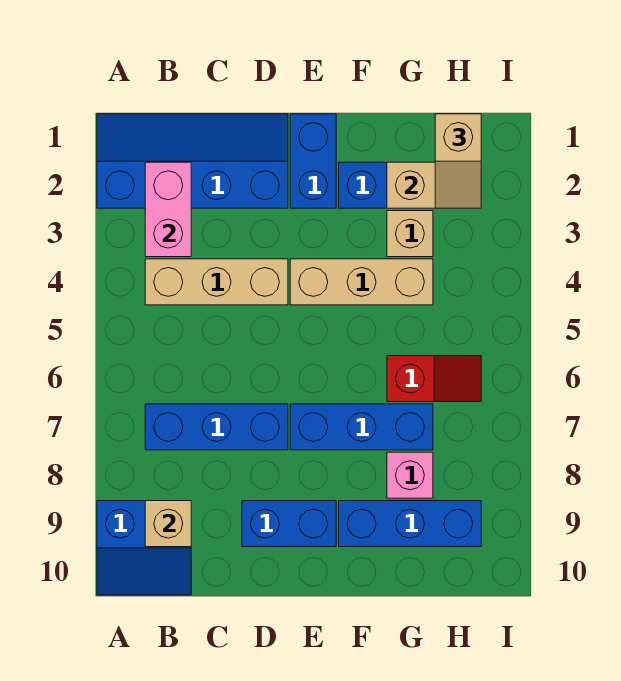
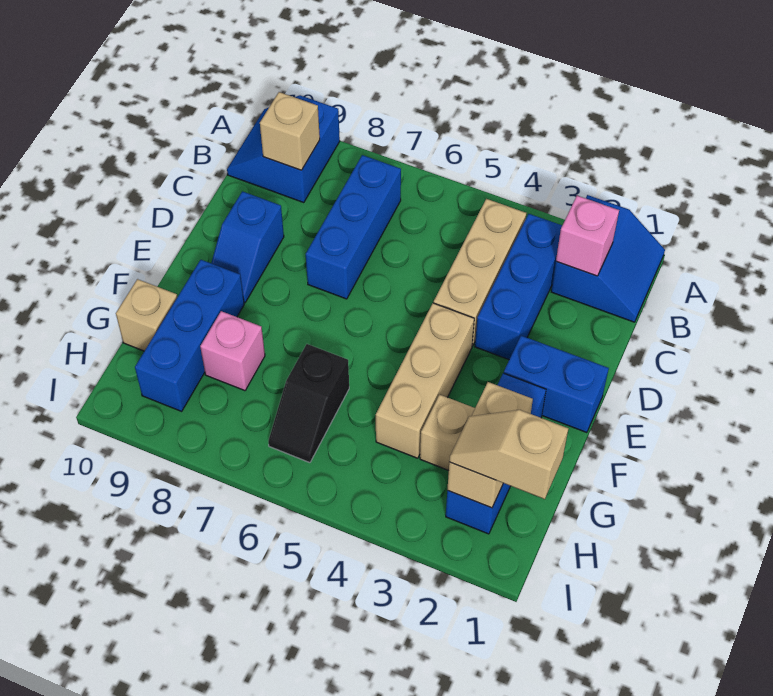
blue 2x4 slope [97,114,288,208] -> blue 2x2 slope [551,195,665,322]
pink 1x2 brick [145,162,191,257] -> pink 1x1 brick [556,196,619,276]
blue 1x2 brick [242,501,336,547] -> blue 1x2 slope [211,191,284,303]
blue 1x3 brick [290,404,433,450] -> blue 1x3 brick moved to [475,214,562,360]
red 1x2 slope [387,356,481,402] -> black 1x2 slope [268,344,349,463]
none -> tan 1x1 brick [116,279,177,351]

